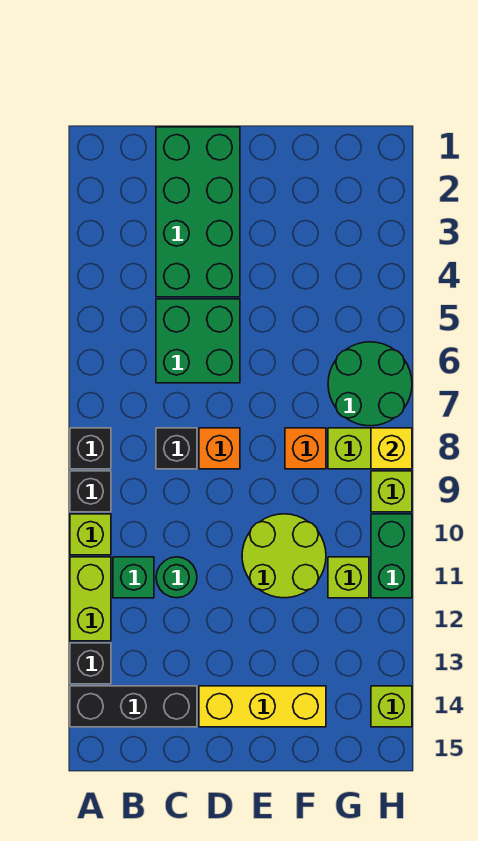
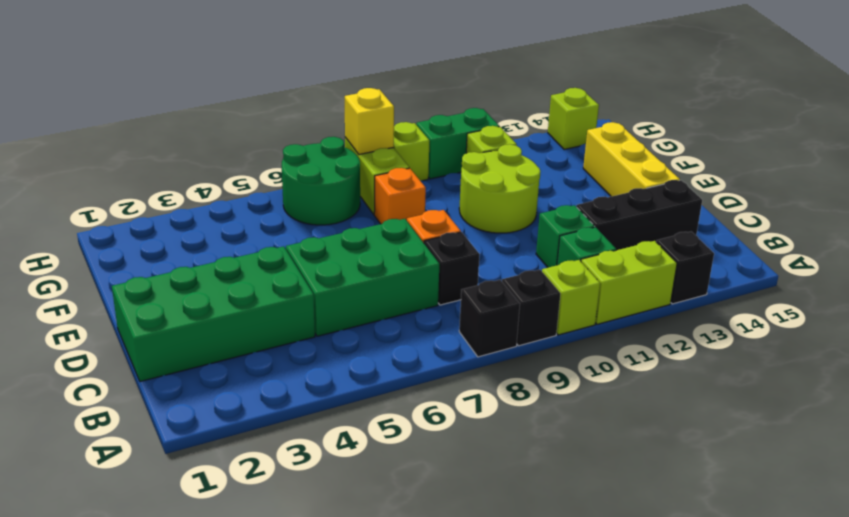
black 1x3 brick [70,686,197,727] -> black 1x3 brick turned to [576,180,702,250]
green 2x2 brick [156,299,240,383] -> green 2x3 brick [286,219,439,336]
green 1x1 round brick [156,557,197,598] -> green 1x1 brick [536,205,595,267]

